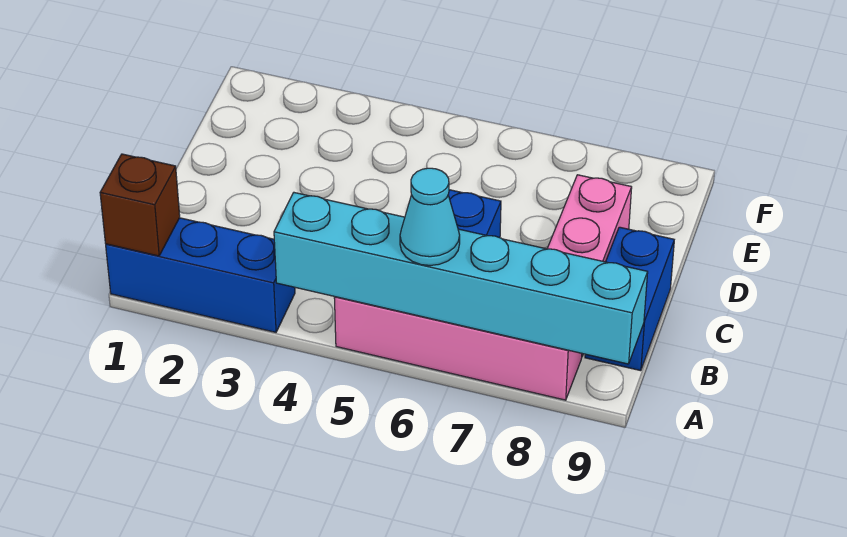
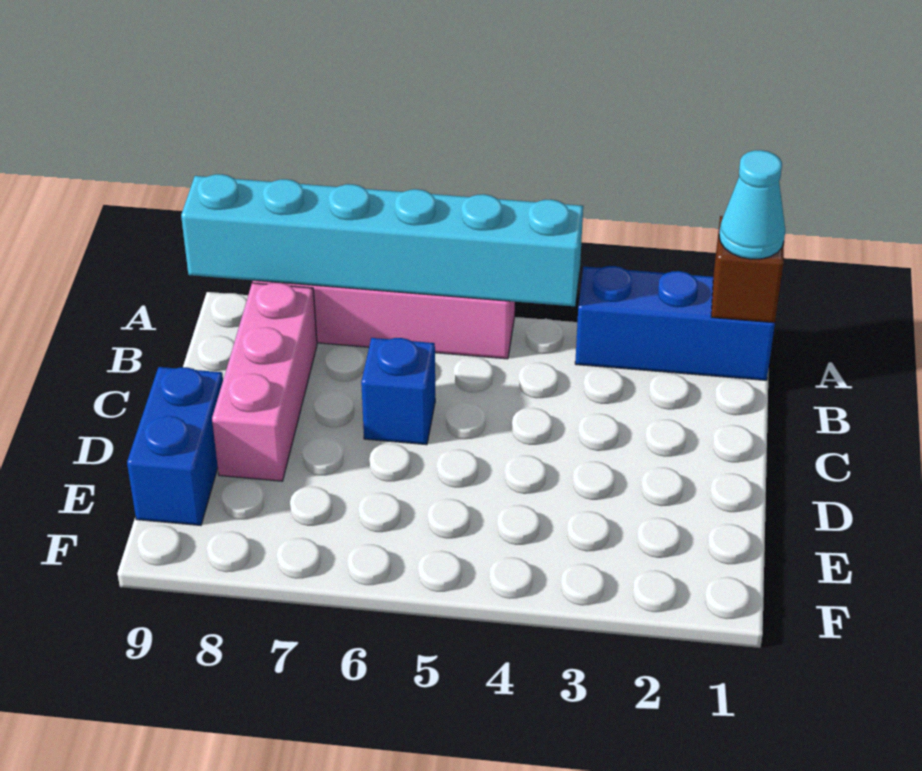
cyan 1x1 cone [400,168,460,265] -> cyan 1x1 cone moved to [719,150,785,259]
blue 1x2 brick [585,227,674,371] -> blue 1x2 brick moved to [127,367,223,525]

